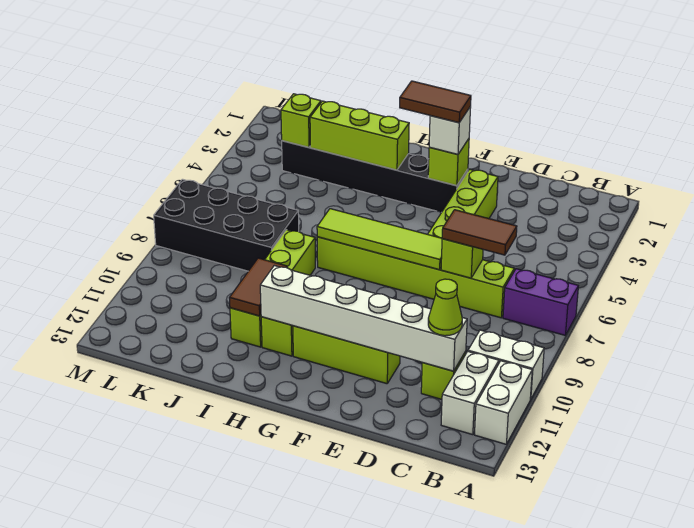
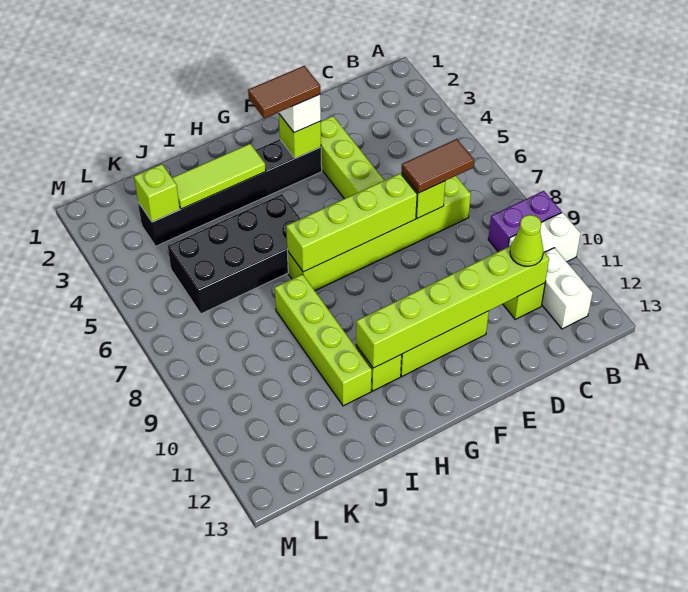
purple 1x2 brick [503,269,578,335] -> purple 1x2 brick moved to [488,191,562,252]
white 1x2 brick [474,361,532,444] -> none
white 1x6 brick [260,266,467,371] -> lime 1x6 brick [356,246,549,368]
lime 1x4 tile [317,209,442,270] -> lime 1x4 brick [286,173,417,272]
lime 1x3 brick [310,101,409,170] -> lime 1x3 tile [172,144,266,209]
brown 1x2 tile [230,258,287,316] -> none
black 2x4 brick [154,179,299,271] -> black 2x4 brick moved to [168,194,300,314]

